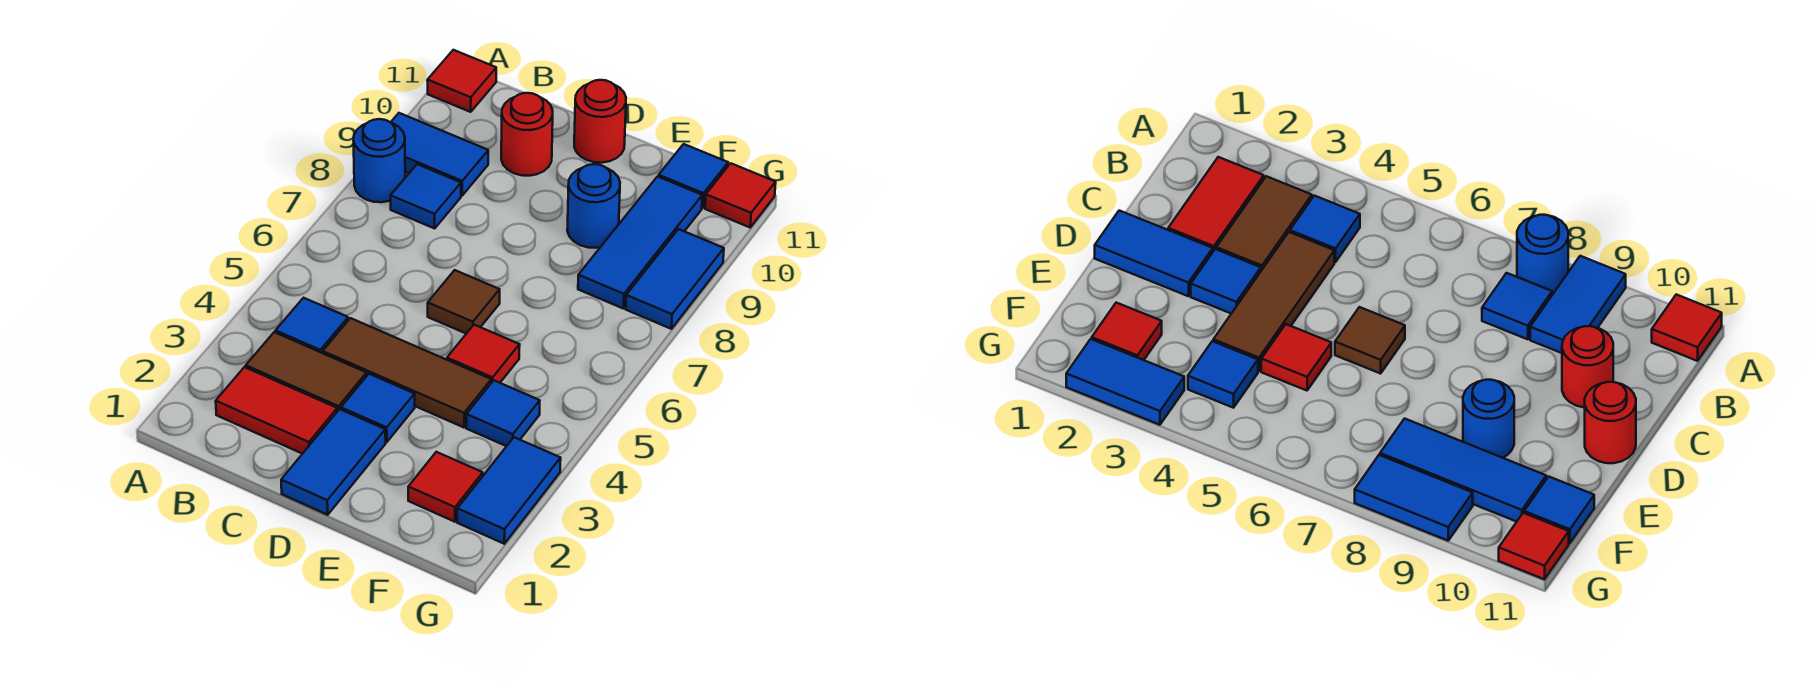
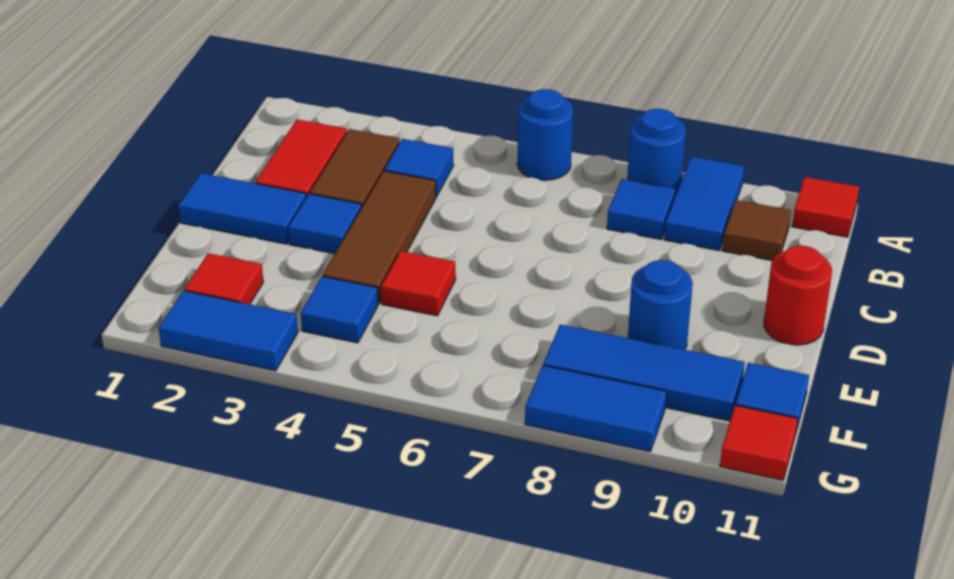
none -> blue 1x1 round brick [517,89,573,180]
red 1x1 round brick [501,93,553,176] -> none
brown 1x1 tile [428,270,500,334] -> brown 1x1 tile moved to [722,200,791,261]

